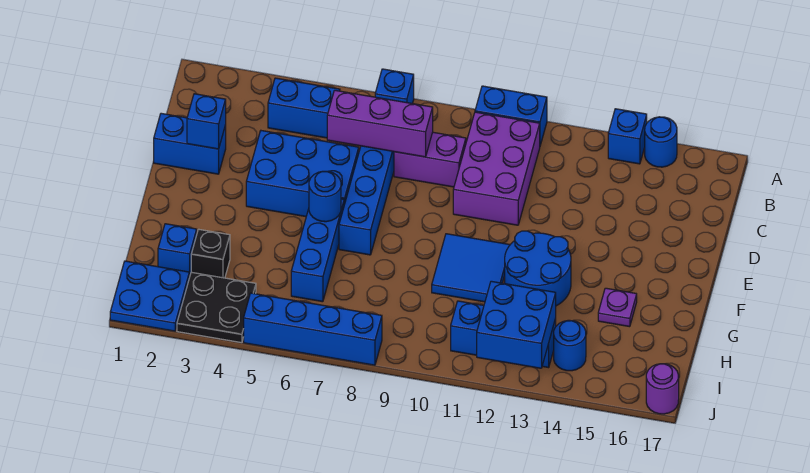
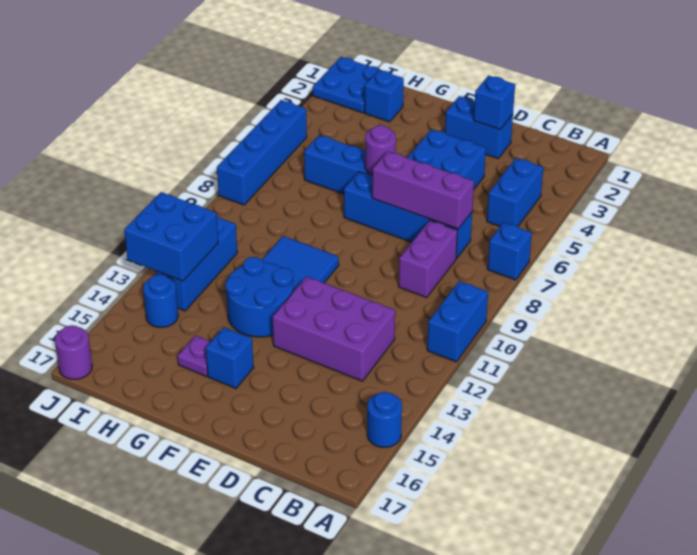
blue 1x1 brick [608,109,647,164] -> blue 1x1 brick moved to [206,327,254,388]
purple 2x3 brick [453,112,540,225] -> purple 2x3 brick moved to [273,277,395,381]
purple 1x3 brick [327,90,433,157] -> purple 1x3 brick turned to [372,151,474,229]
blue 1x2 brick [154,113,226,174] -> blue 1x2 brick turned to [445,96,513,158]
blue 1x1 round brick [309,171,341,222] -> purple 1x1 round brick [365,125,396,175]
black 1x1 brick [191,229,230,278] -> none
black 2x2 plate [177,272,256,343] -> none

